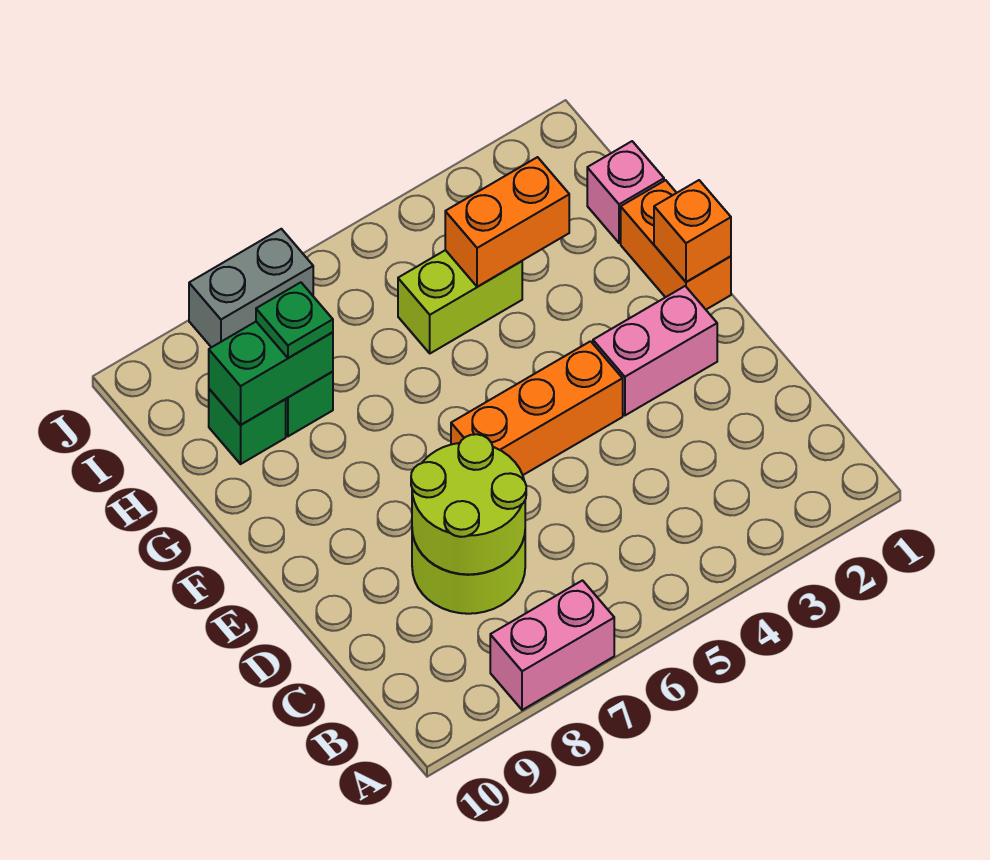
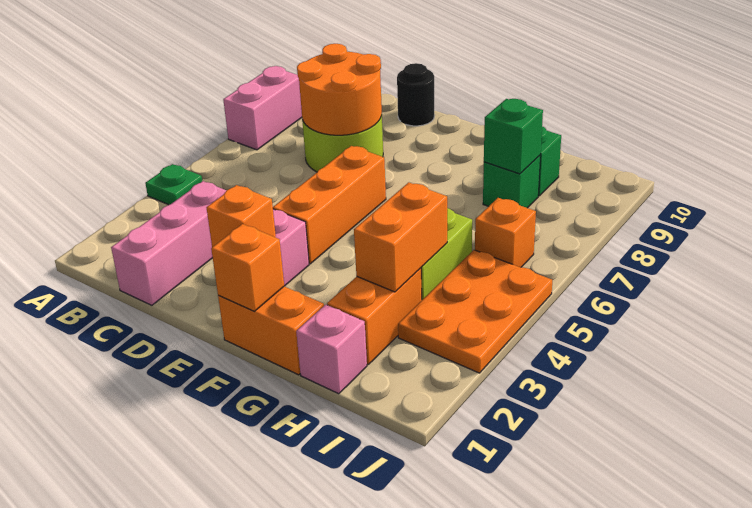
none -> pink 1x3 brick [111,181,227,305]
lime 2x2 round brick [411,434,526,574] -> orange 2x2 round brick [297,44,382,135]
none -> black 1x1 round brick [397,63,435,126]
none -> orange 1x1 brick [206,185,276,247]
none -> orange 1x2 brick [327,268,422,364]
green 1x2 brick [209,322,333,425] -> green 1x1 brick [484,99,543,174]
green 1x1 plate [256,282,333,358] -> green 1x1 plate moved to [145,164,202,205]
none -> orange 2x3 plate [398,250,552,373]
none -> orange 1x1 brick [475,198,536,268]
grey 1x2 brick [189,229,313,347] -> none

